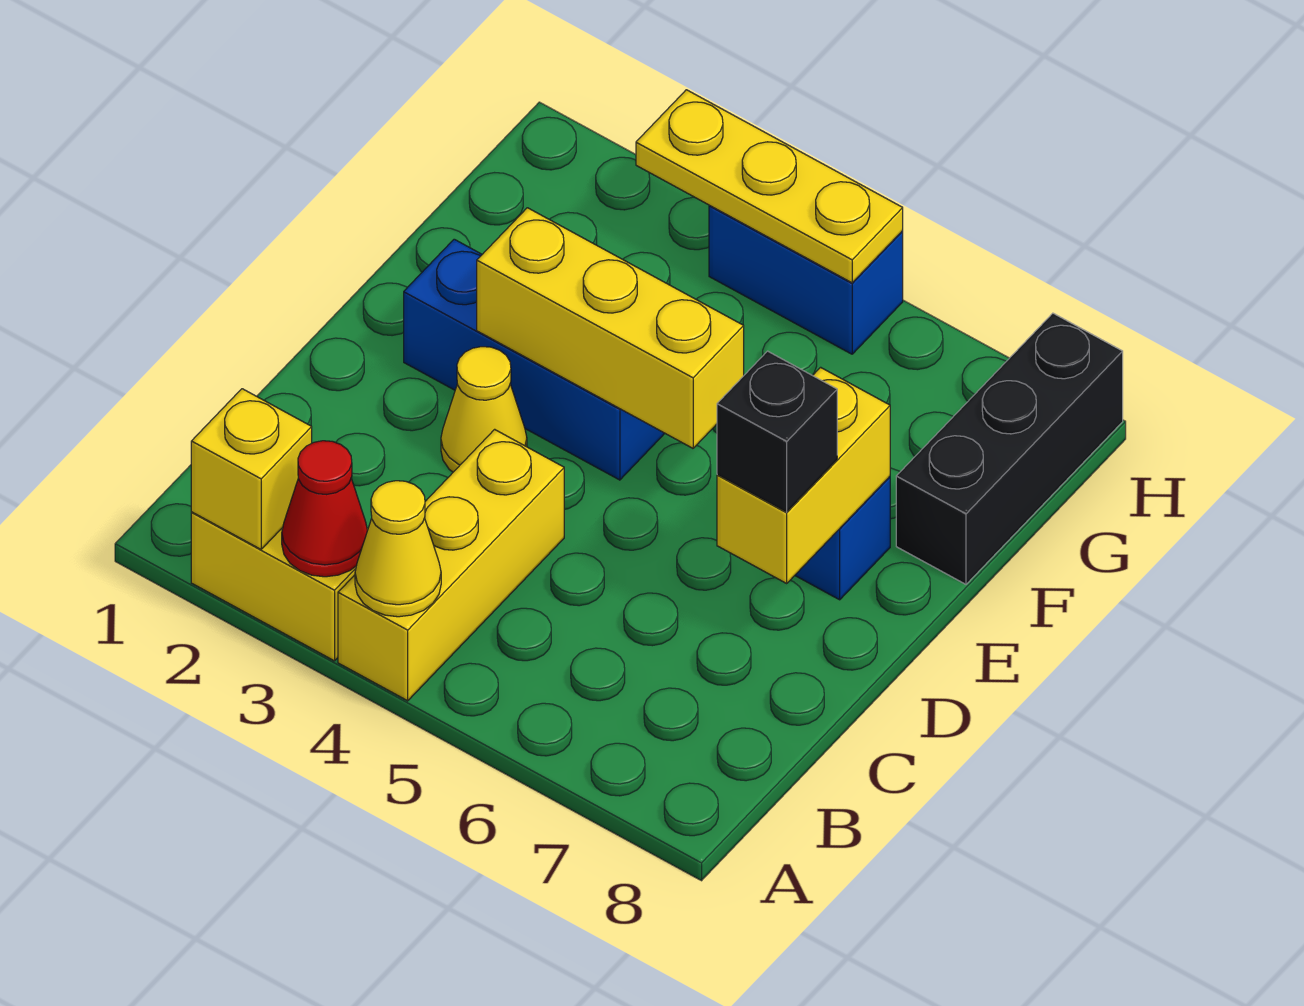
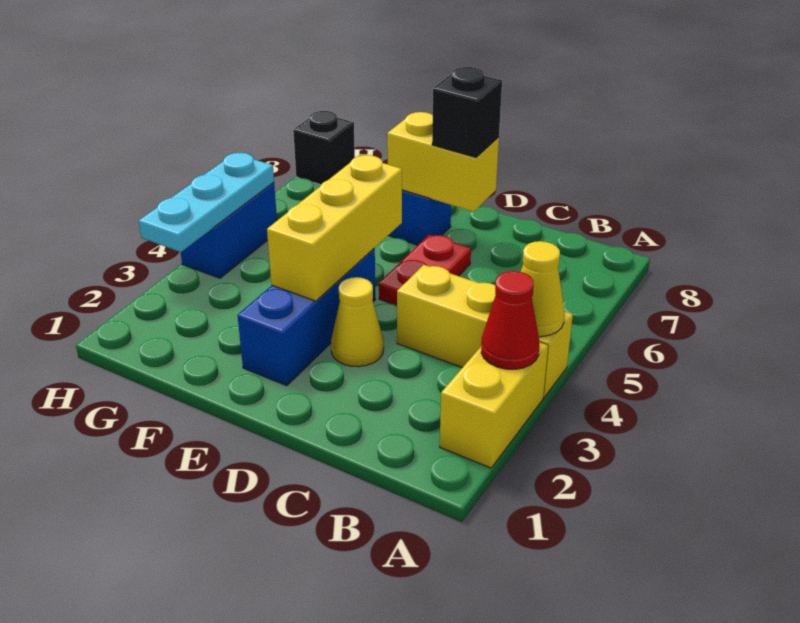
yellow 1x1 brick [191,389,312,549] -> none
none -> red 1x2 plate [379,235,471,305]
black 1x3 brick [896,313,1123,584] -> black 1x1 brick [293,111,355,185]
yellow 1x3 plate [636,90,903,283] -> cyan 1x3 plate [139,153,274,252]

